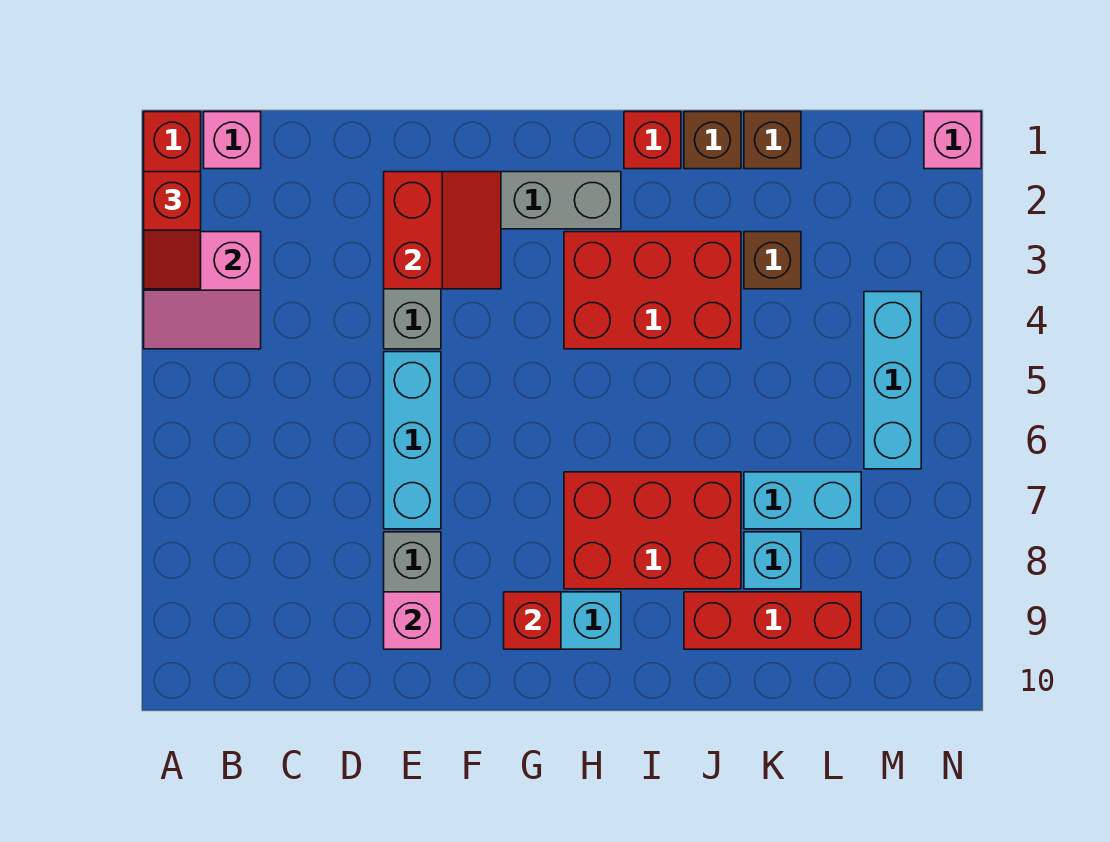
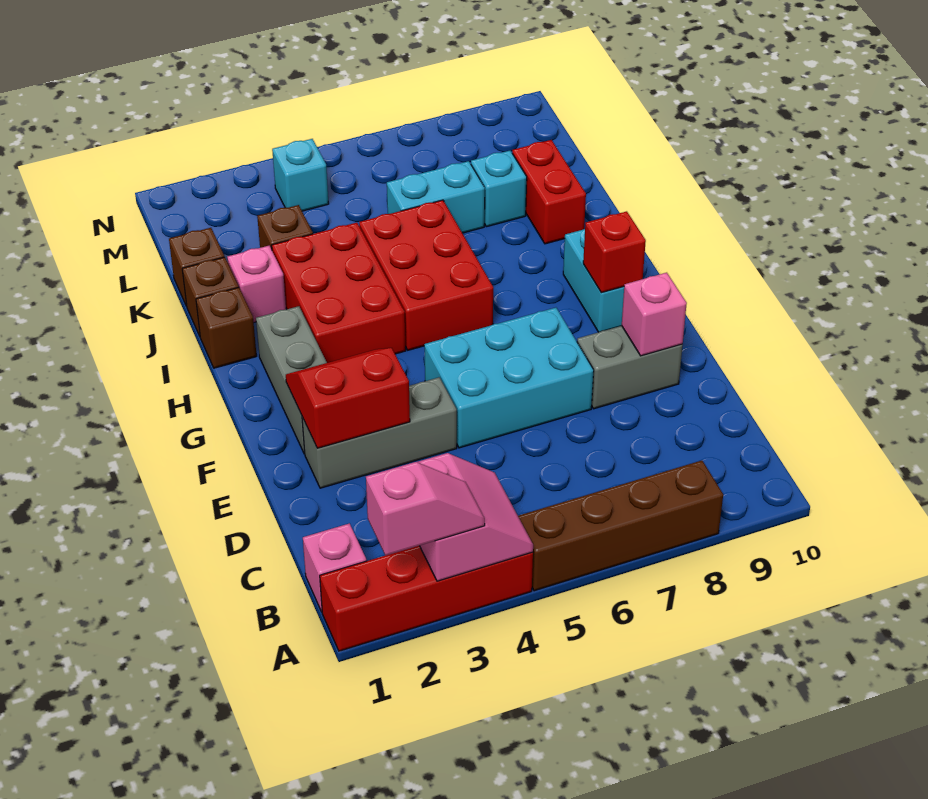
red 1x2 slope [144,172,201,289] -> pink 1x2 slope [366,462,485,556]
none -> brown 1x4 brick [518,461,723,591]
cyan 1x3 brick [384,352,441,529] -> cyan 2x3 brick [424,308,594,448]
red 2x3 brick [564,472,741,589] -> red 2x3 brick moved to [359,200,493,350]
red 1x1 brick [624,112,681,169] -> brown 1x1 brick [196,287,257,368]
red 1x3 brick [684,592,861,649] -> red 1x2 brick [512,140,586,244]
cyan 1x2 brick [744,472,861,529] -> cyan 1x2 brick turned to [387,161,485,233]
cyan 1x3 brick [864,292,921,469] -> cyan 1x1 brick [272,139,329,211]
pink 1x1 brick [924,112,981,169] -> pink 1x1 brick moved to [227,246,286,323]

